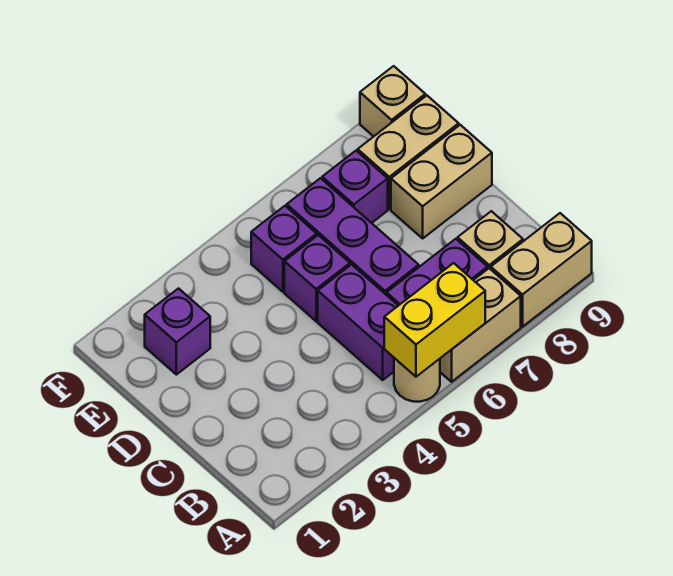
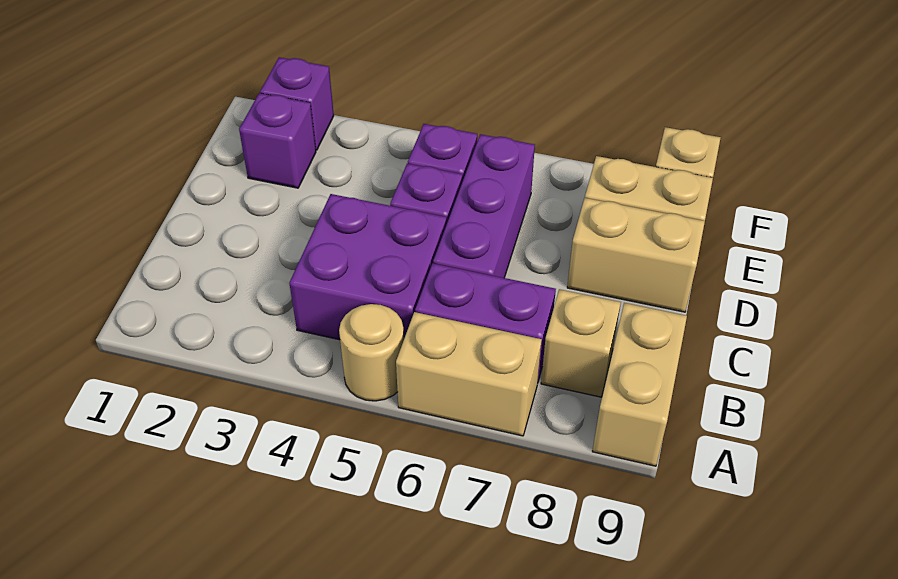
yellow 1x2 brick [384,263,485,377] -> none
tan 1x2 brick [491,213,592,327] -> tan 1x2 brick turned to [592,303,687,466]
purple 1x2 brick [318,265,398,380] -> purple 2x2 brick [289,194,446,340]
purple 1x1 brick [322,151,388,223] -> purple 1x1 brick moved to [260,57,334,150]

